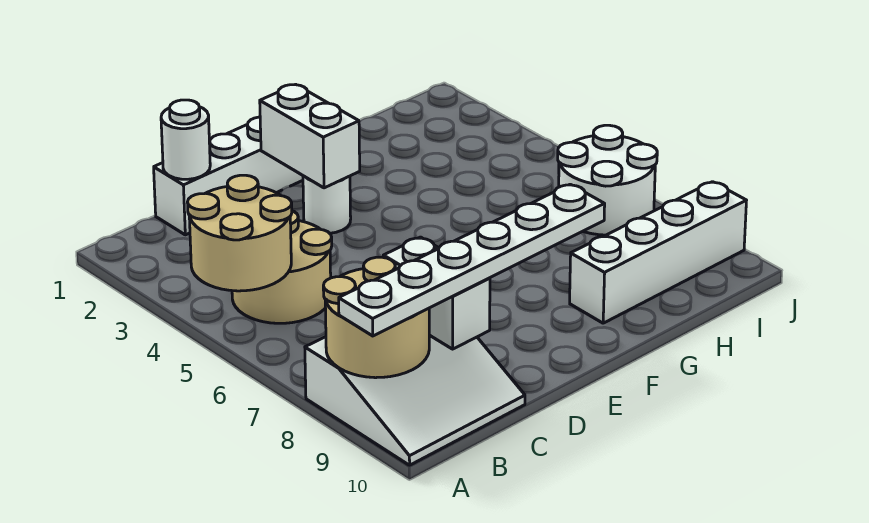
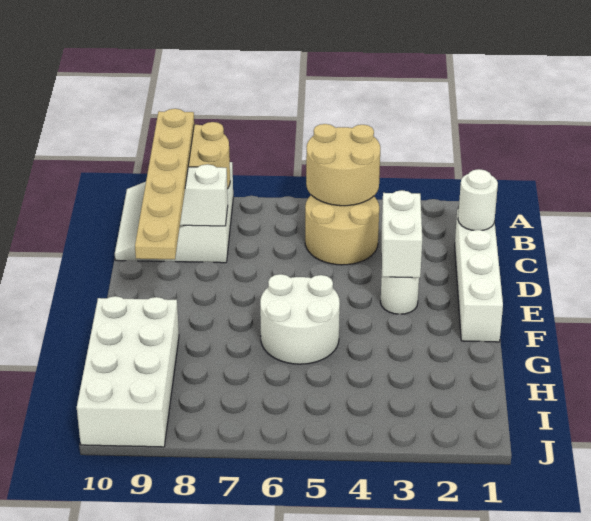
white 1x6 plate [339,184,605,336] -> tan 1x6 plate [135,109,194,259]
white 1x2 brick [260,85,360,188] -> white 1x2 brick turned to [382,190,422,278]
white 1x4 brick [570,182,747,323] -> white 2x4 brick [77,296,179,447]
white 2x2 round brick [558,125,657,235] -> white 2x2 round brick moved to [260,274,340,364]

